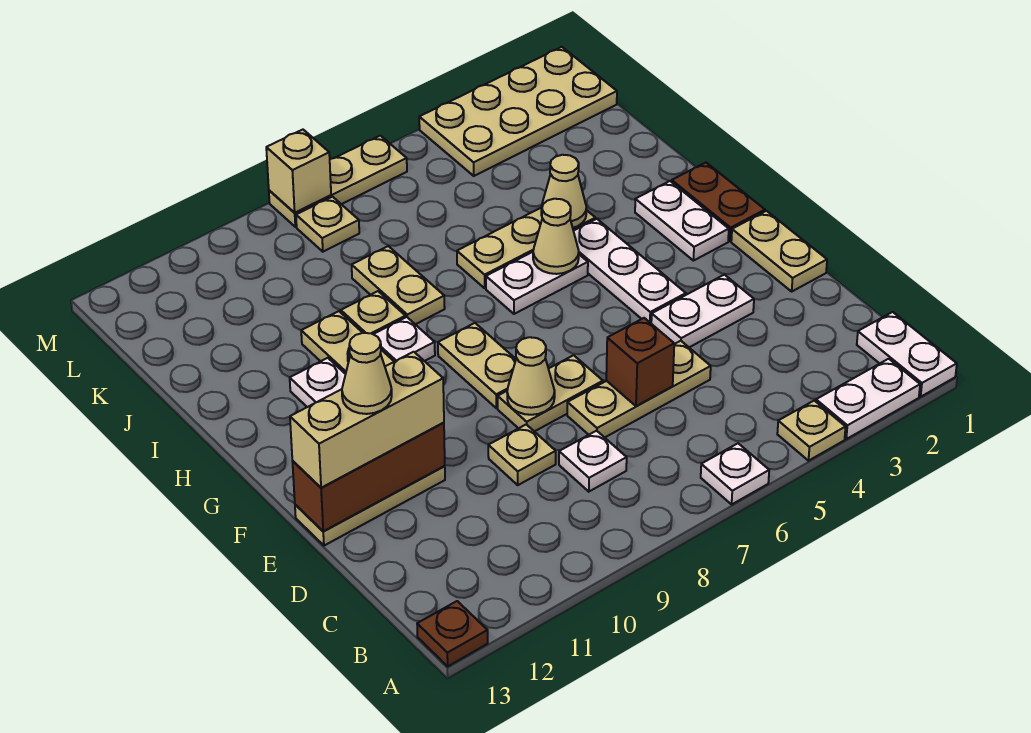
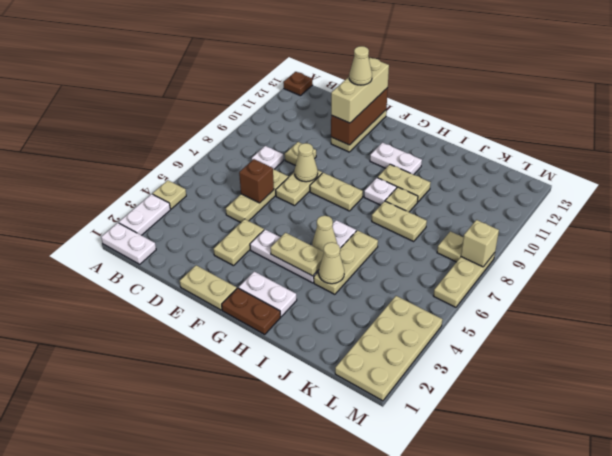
white 1x1 plate [701,443,769,504] -> none
white 1x2 plate [651,275,754,347] -> tan 1x2 plate [214,219,264,266]
none -> tan 1x2 plate [270,233,324,276]

